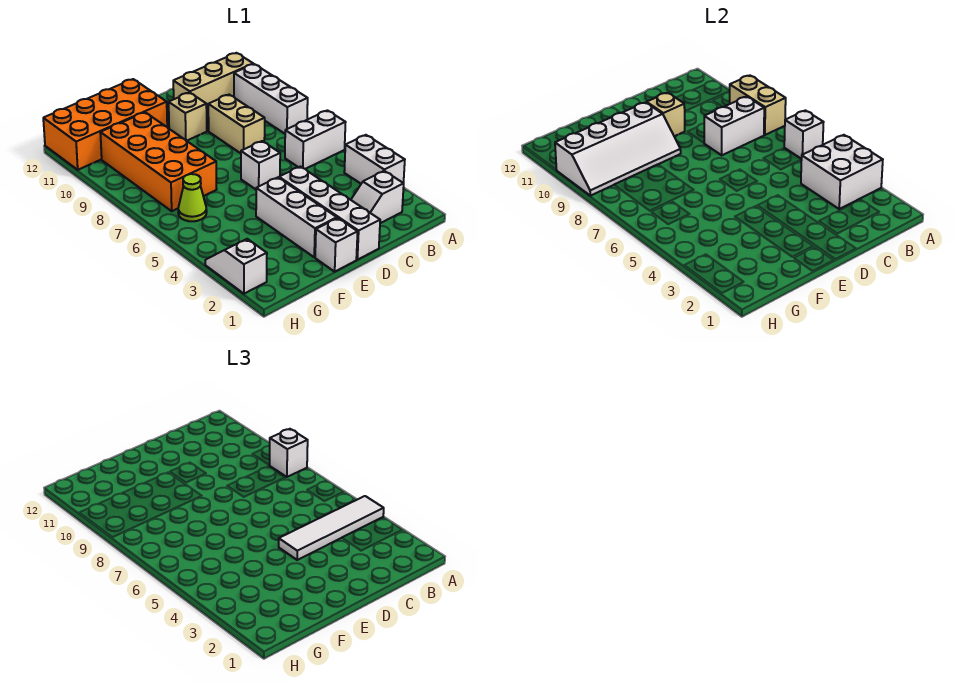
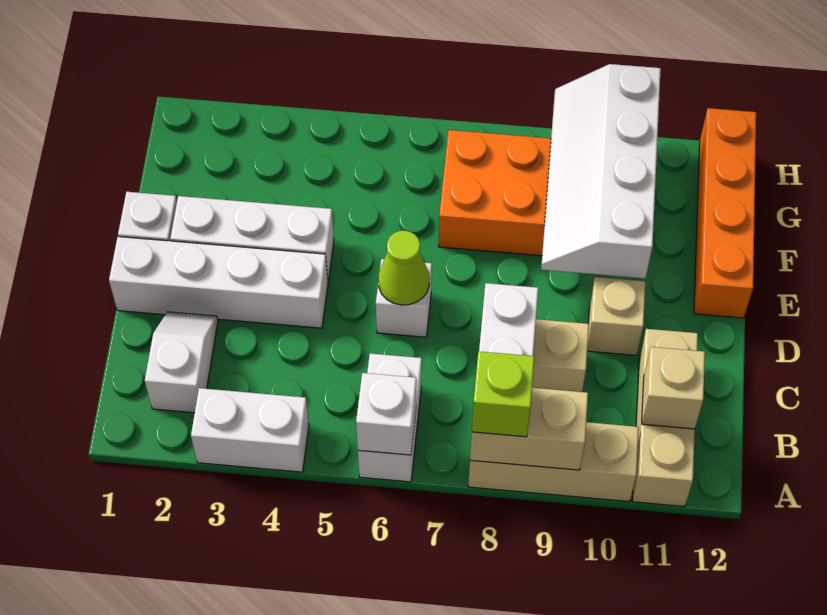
white 2x2 brick [801,135,883,209] -> none
white 1x4 tile [279,496,384,560] -> none
white 1x3 brick [234,64,308,134] -> tan 1x3 brick [468,422,639,502]
white 1x1 brick [270,429,308,477] -> lime 1x1 brick [472,351,534,437]
tan 1x1 brick [647,93,685,136] -> tan 1x1 brick moved to [642,347,705,429]
orange 2x4 brick [43,79,167,170] -> orange 1x4 brick [694,108,756,318]
lime 1x1 cone [178,174,207,221] -> lime 1x1 cone moved to [378,231,429,305]
white 1x2 slope [205,239,267,294] -> none

